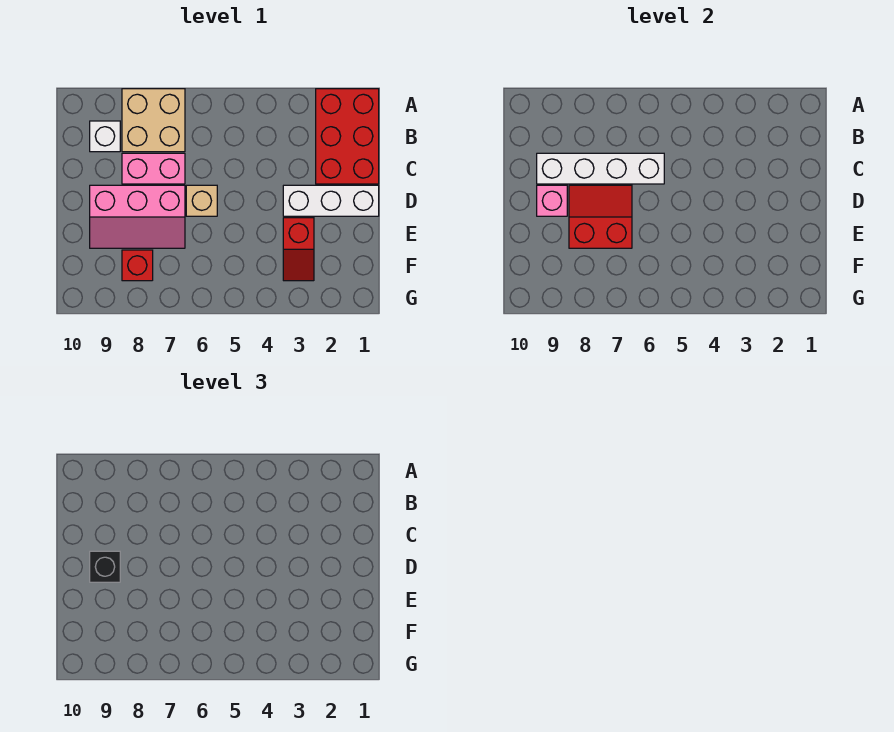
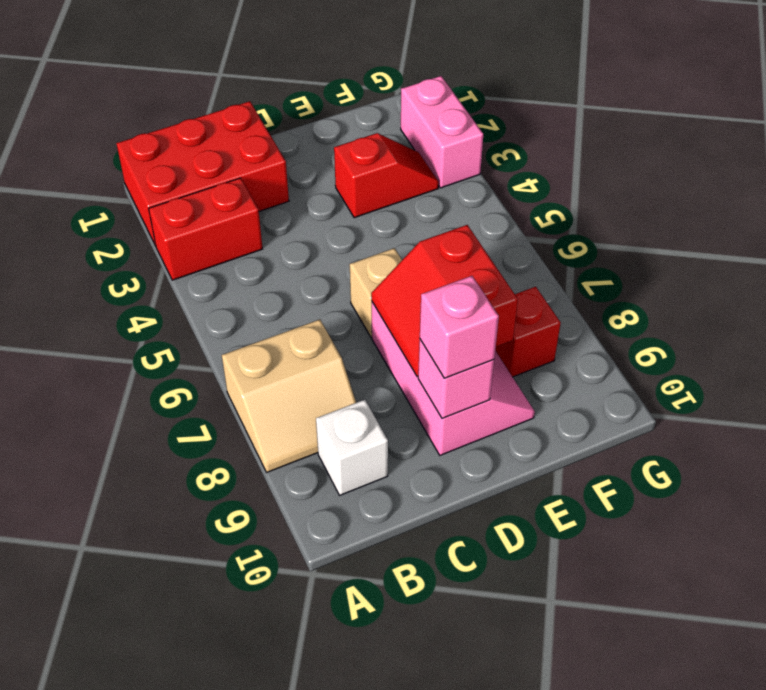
none -> red 1x2 brick [149,178,263,280]
tan 2x2 brick [122,89,185,152] -> tan 2x2 slope [222,320,356,472]
white 1x4 brick [537,153,664,184] -> none
pink 1x2 brick [122,153,185,184] -> pink 1x2 brick moved to [401,76,483,188]
white 1x3 brick [283,185,379,216] -> none
black 1x1 brick [90,551,120,582] -> pink 1x1 brick [420,276,499,378]

